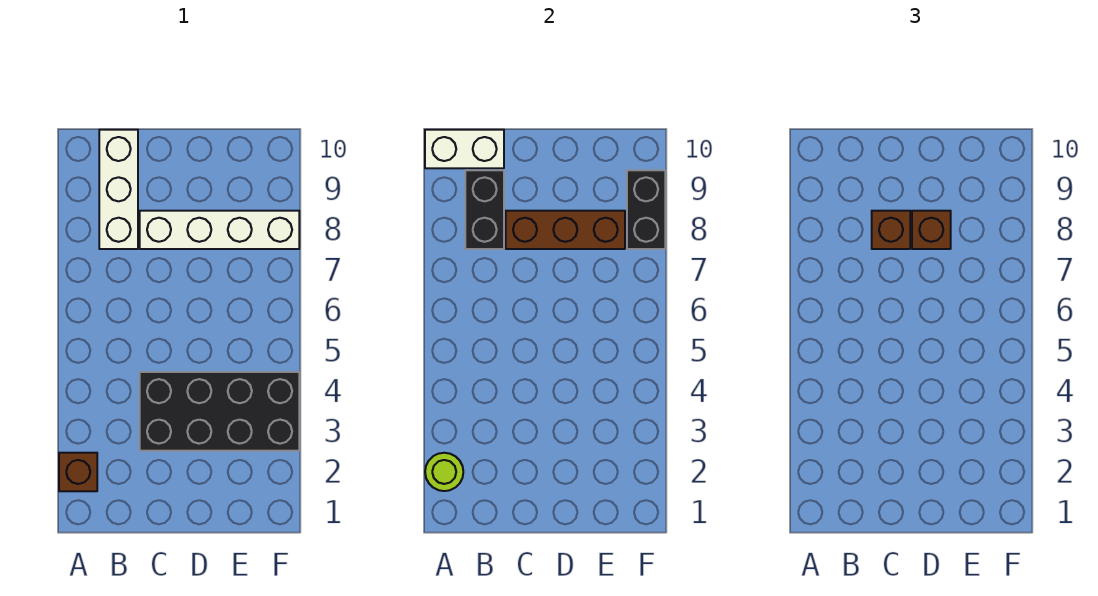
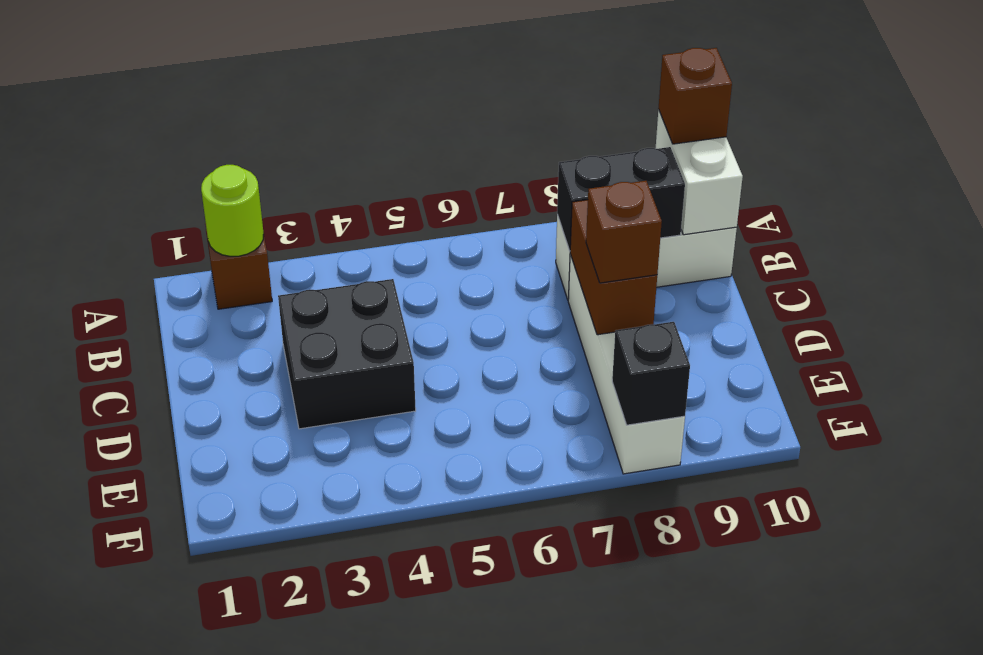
black 2x4 brick [140,372,299,451] -> black 2x2 brick [278,279,416,429]
brown 1x3 brick [506,211,625,249] -> brown 1x2 brick [570,200,657,335]
brown 1x1 brick [872,211,910,249] -> brown 1x1 brick moved to [658,48,732,144]
black 1x2 brick [627,170,665,249] -> black 1x1 brick [612,322,690,425]

